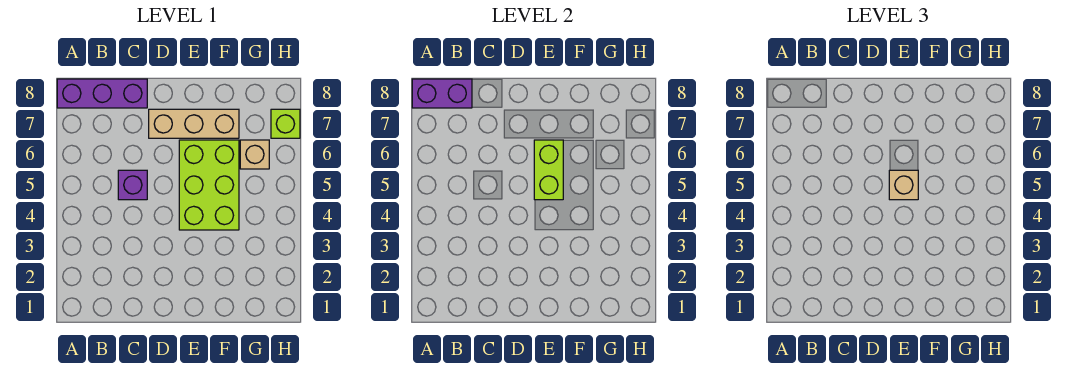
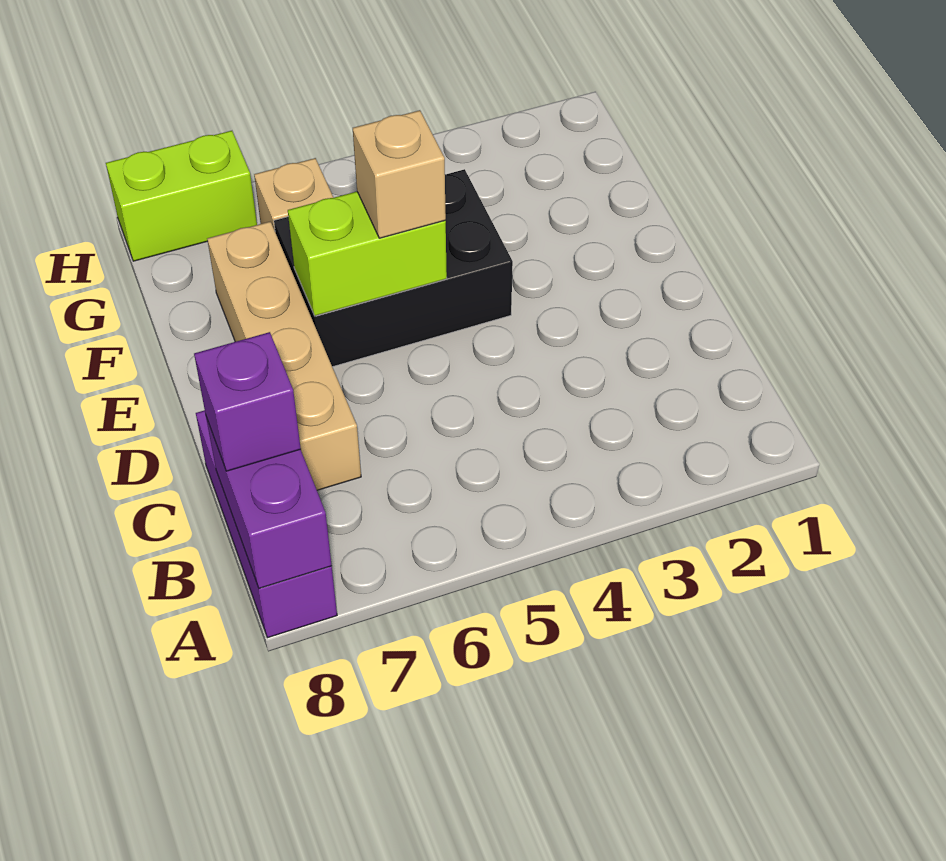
purple 1x1 brick [118,170,147,200] -> purple 1x1 brick moved to [194,332,301,471]
tan 1x3 brick [149,109,239,138] -> tan 1x4 brick [207,221,361,490]
lime 2x3 brick [179,140,239,230] -> black 2x3 brick [274,169,513,367]
lime 1x1 brick [271,109,300,138] -> lime 1x2 brick [106,131,257,261]

